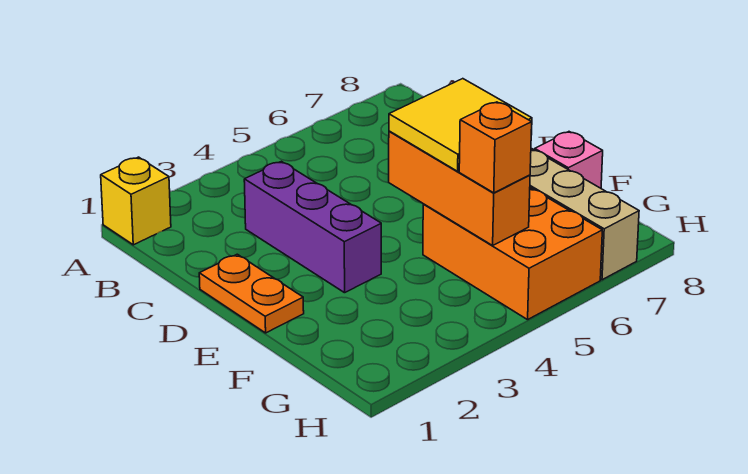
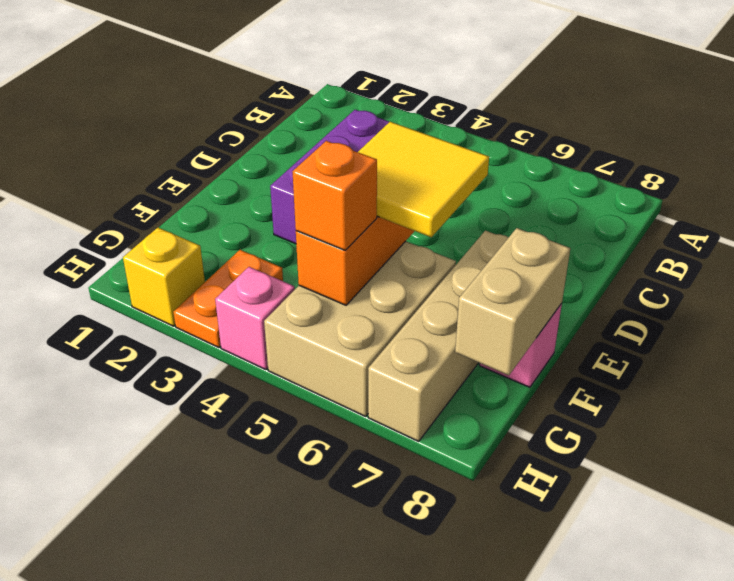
yellow 1x1 brick [101,157,171,245] -> yellow 1x1 brick moved to [123,228,205,326]
orange 1x2 plate [199,254,304,333] -> orange 1x2 plate moved to [173,250,283,348]
orange 2x3 brick [423,188,602,320] -> tan 2x3 brick [264,241,456,416]
none -> tan 1x2 brick [455,228,570,375]
none -> pink 1x1 brick [215,267,295,370]

